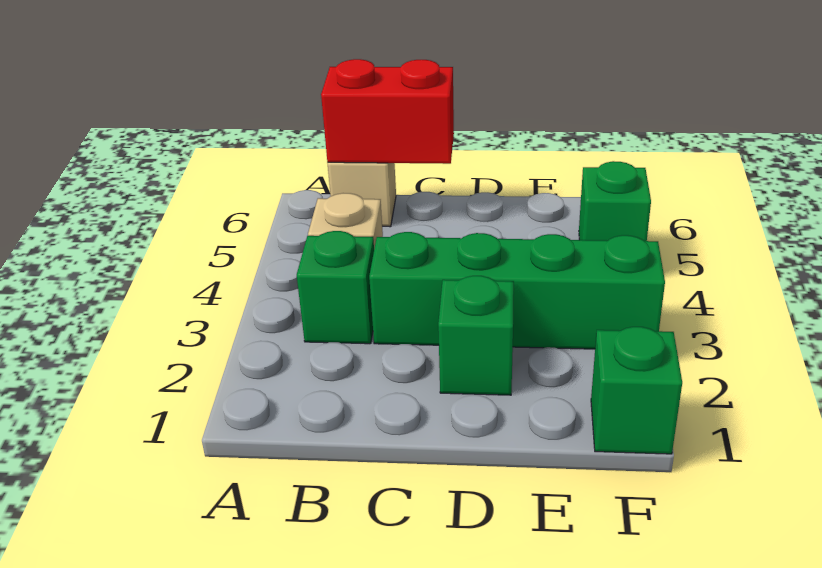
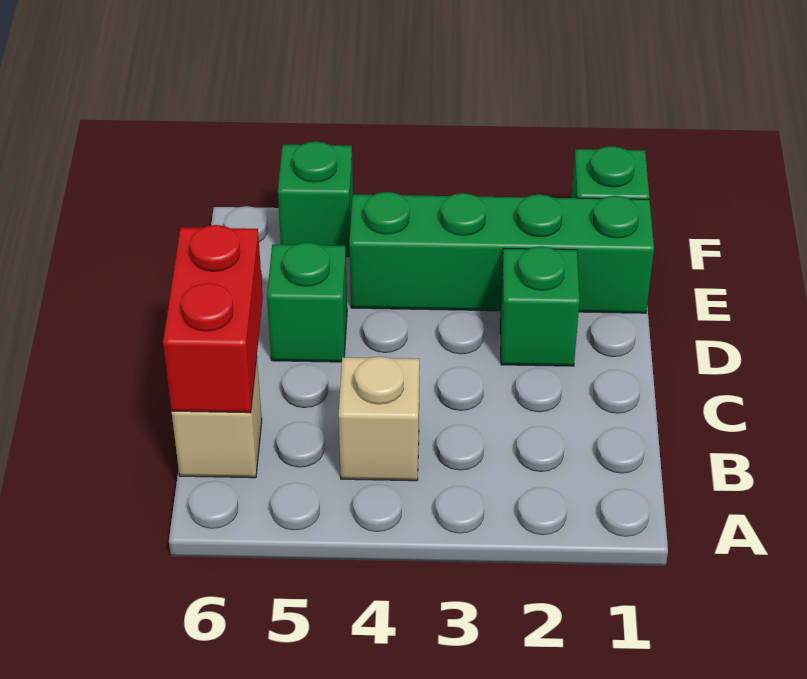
green 1x1 brick [297,231,374,344] -> green 1x1 brick moved to [267,243,347,362]
green 1x4 brick [369,232,665,349] -> green 1x4 brick turned to [349,192,654,313]

